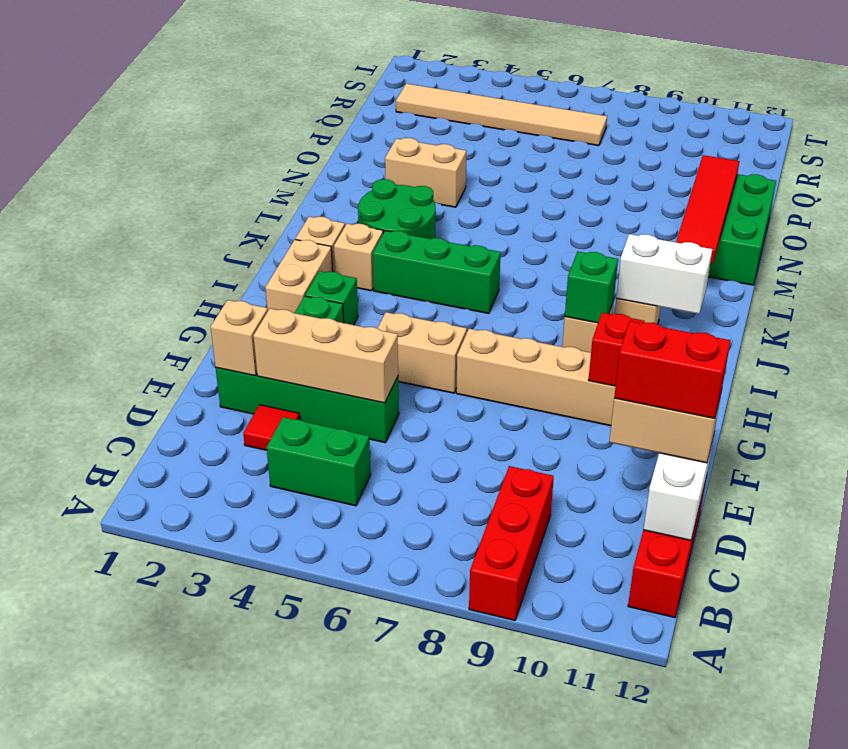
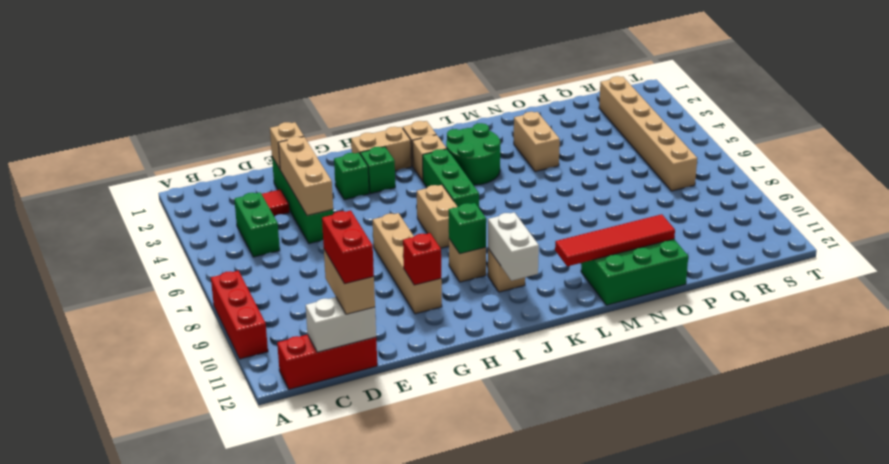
red 1x3 brick [469,466,554,620] -> red 1x3 brick turned to [211,271,268,359]
tan 1x2 brick [377,312,467,393] -> tan 1x2 brick moved to [417,185,457,248]
tan 1x6 tile [396,84,607,146] -> tan 1x6 brick [599,76,697,191]

